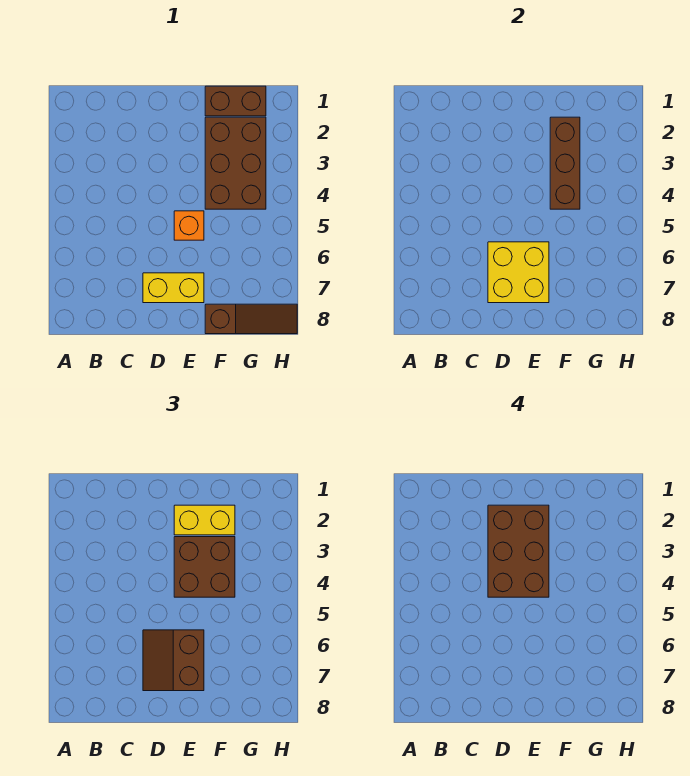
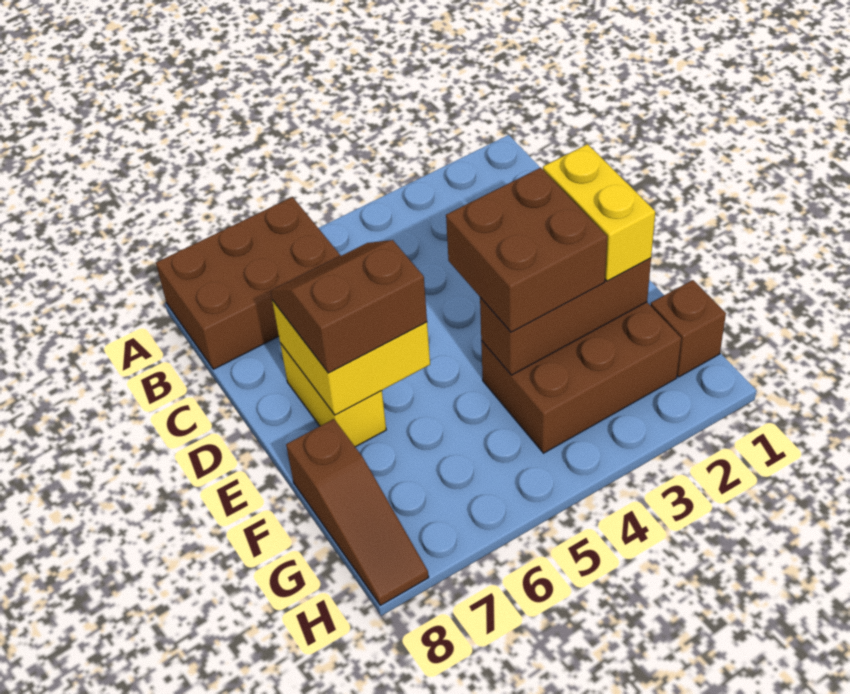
brown 2x3 brick [488,505,549,597] -> brown 2x3 brick moved to [156,197,341,369]
orange 1x1 brick [174,211,204,240] -> none
brown 1x2 brick [205,86,266,116] -> brown 1x1 brick [651,280,726,377]

